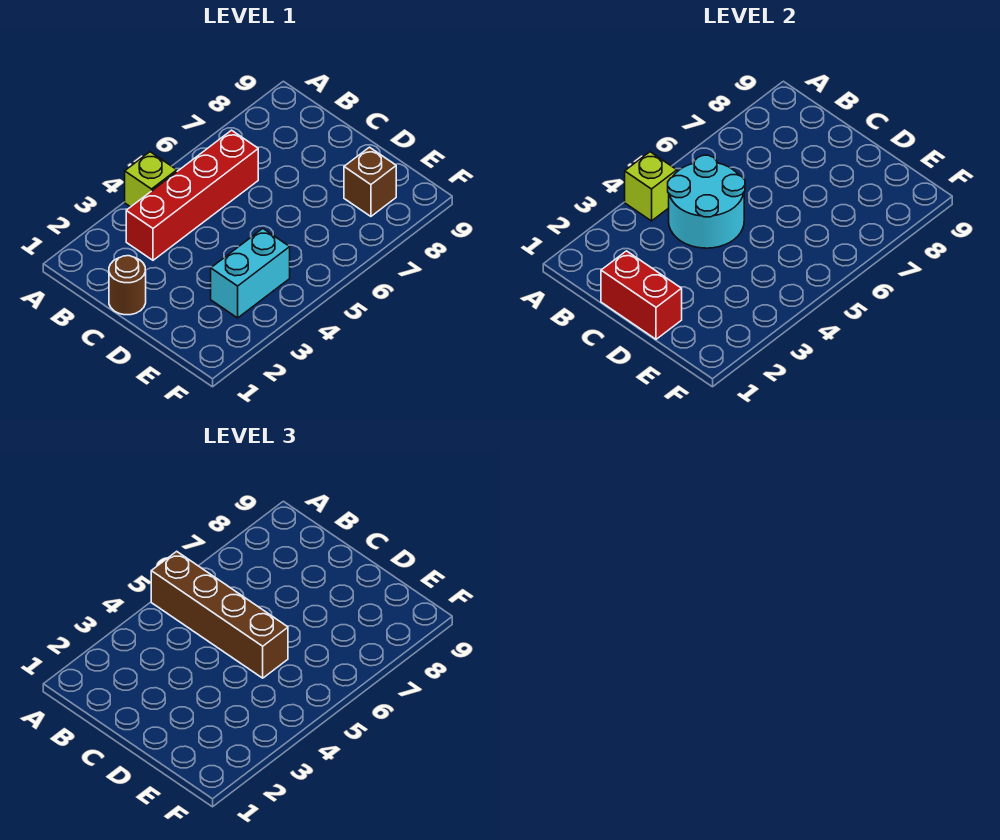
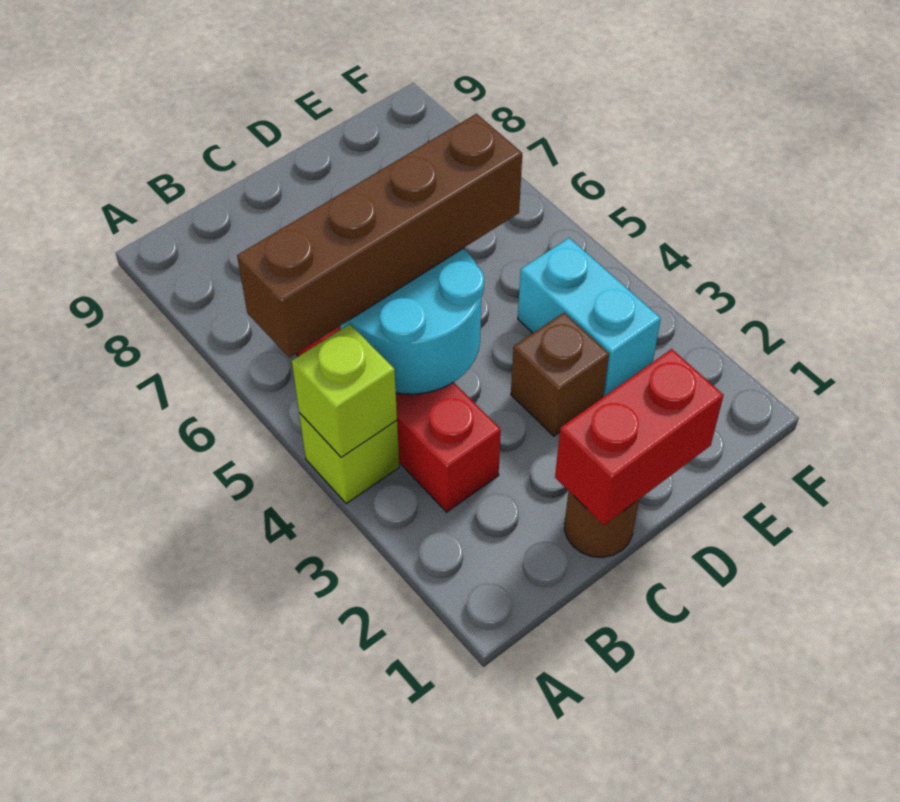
brown 1x1 brick [344,147,396,216] -> brown 1x1 brick moved to [511,313,609,436]

